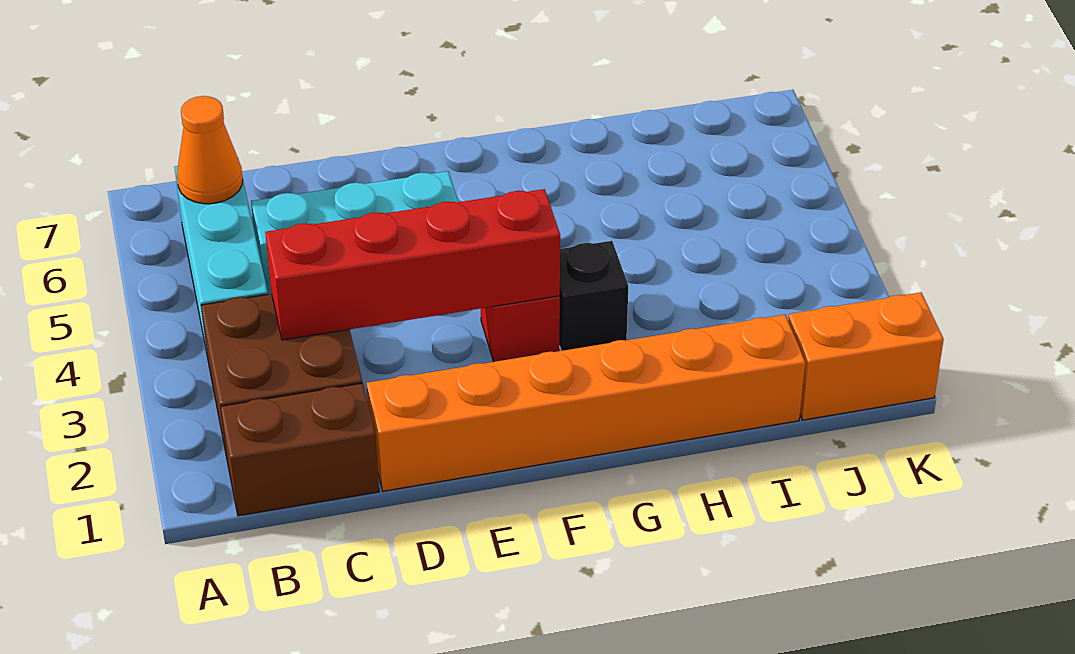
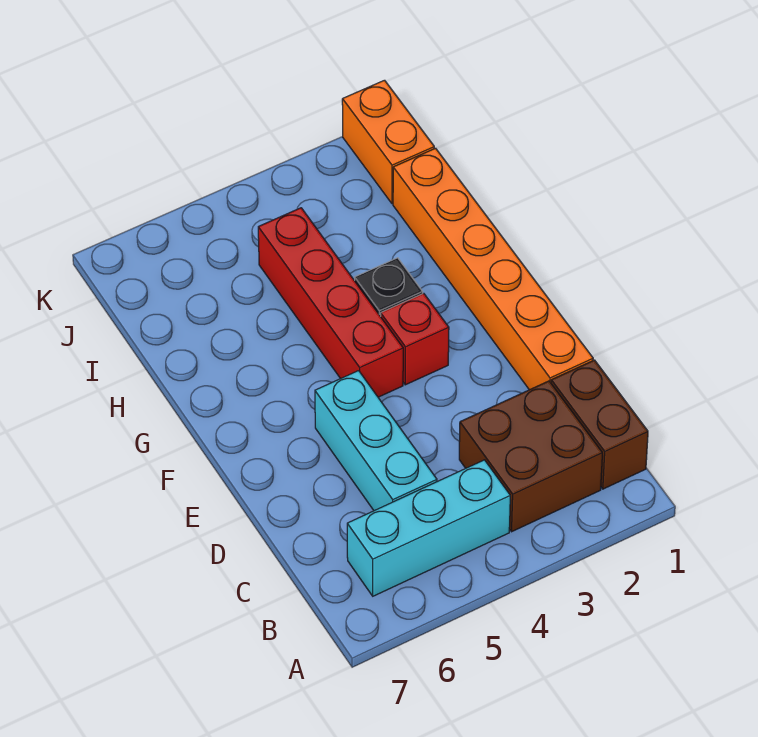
orange 1x1 cone [177,96,243,204] -> none
red 1x4 brick [265,189,560,340] -> red 1x4 brick moved to [258,208,403,397]

